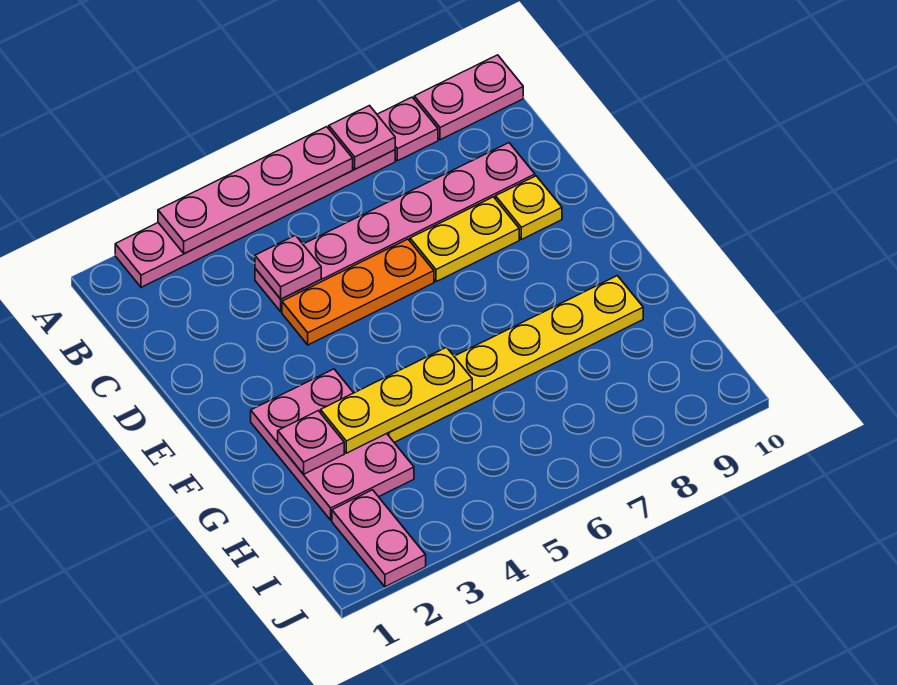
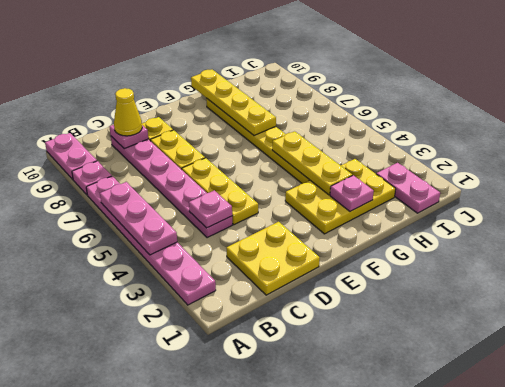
pink 1x4 plate [158,127,353,253] -> pink 1x3 plate [100,182,177,255]
pink 1x1 plate [329,106,395,169] -> pink 1x1 plate moved to [110,125,148,149]
none -> yellow 2x2 plate [226,222,320,295]
none -> yellow 1x1 cone [114,88,142,136]
orange 1x3 plate [282,239,434,345] -> yellow 1x3 plate [182,158,258,225]
pink 2x3 plate [251,369,414,520] -> yellow 2x3 plate [285,159,396,234]
none -> yellow 1x4 plate [191,70,276,136]
pink 1x2 plate [332,490,426,587] -> pink 1x2 plate turned to [376,163,440,213]

